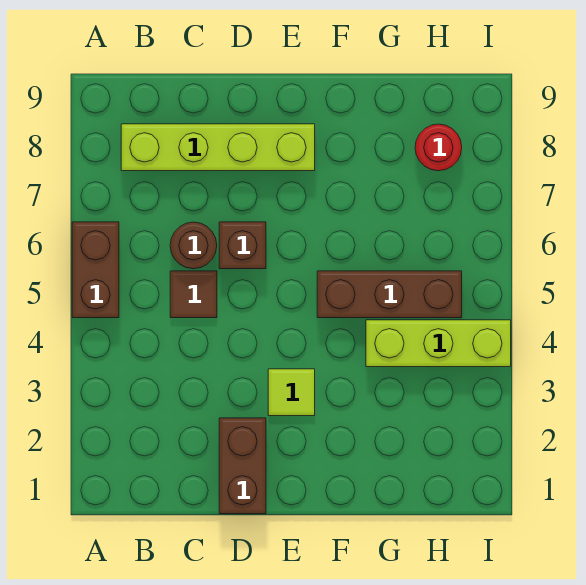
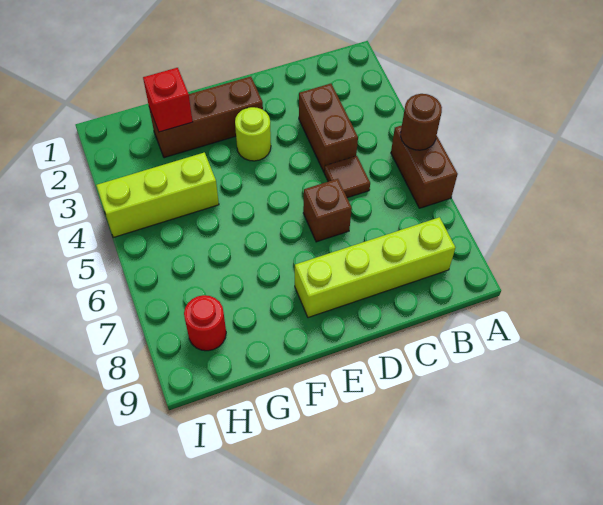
brown 1x1 round brick [170,222,217,269] -> brown 1x1 round brick moved to [401,94,442,150]
brown 1x2 brick [219,418,266,514] -> brown 1x2 brick moved to [299,84,358,172]
lime 1x1 tile [268,369,315,416] -> lime 1x1 round brick [235,107,271,161]
brown 1x3 brick [317,271,462,318] -> brown 1x3 brick moved to [149,77,263,158]
none -> red 1x1 brick [143,68,193,132]

